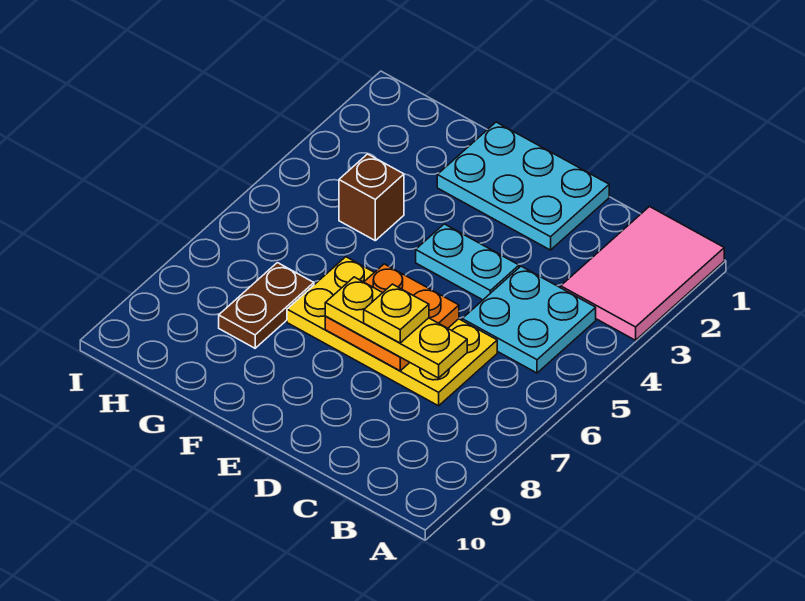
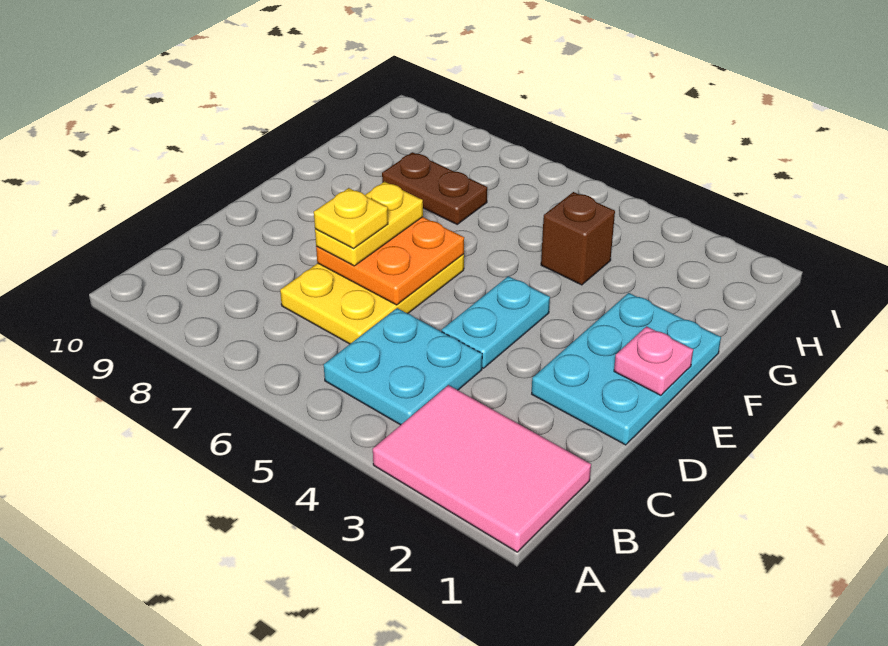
yellow 2x4 plate [287,257,497,406] -> yellow 2x3 plate [280,254,464,344]
yellow 1x3 plate [325,277,467,378] -> yellow 1x2 plate [315,182,423,266]
none -> pink 1x1 plate [614,326,693,395]

